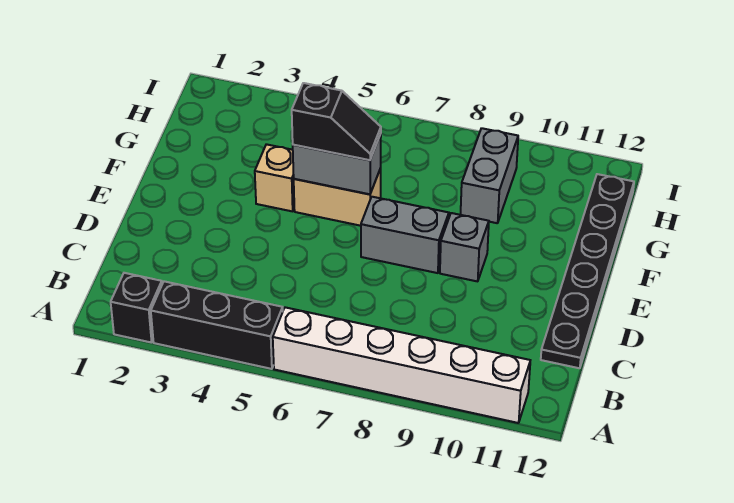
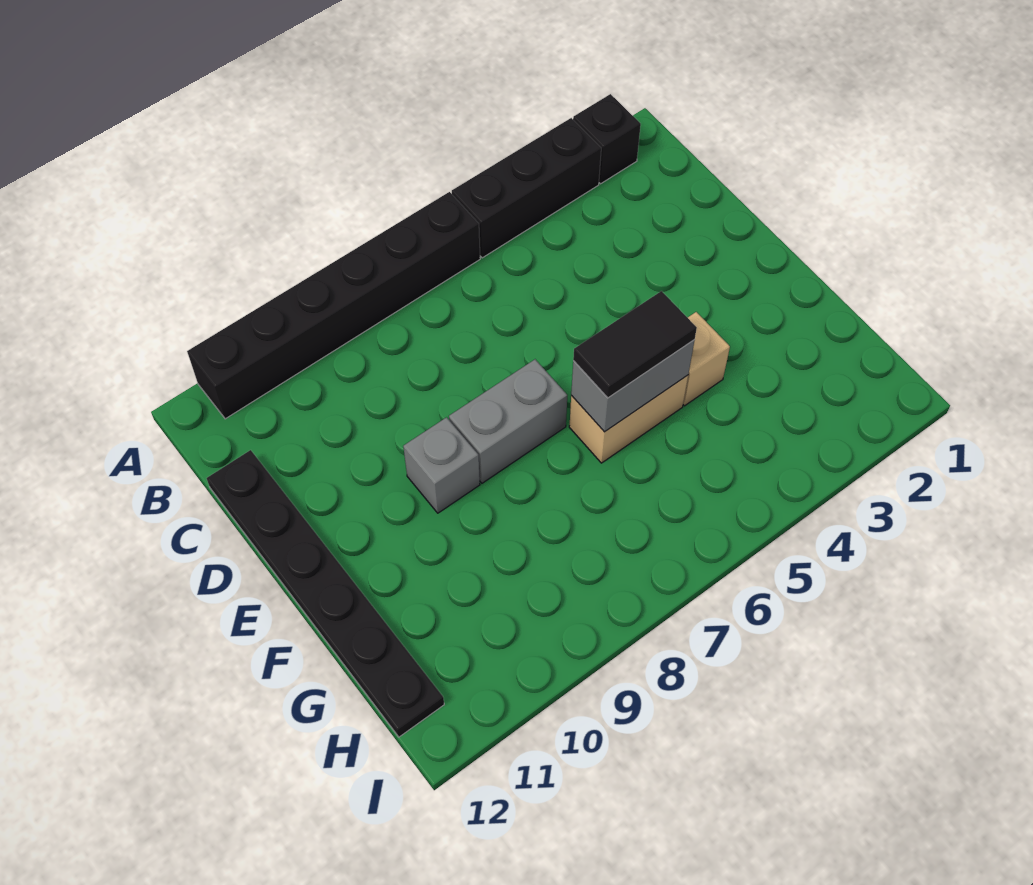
white 1x6 brick [273,307,530,423] -> black 1x6 brick [187,192,480,419]
black 1x2 slope [292,83,381,160] -> black 1x2 tile [573,291,697,398]
grey 1x2 brick [461,128,518,223] -> none

